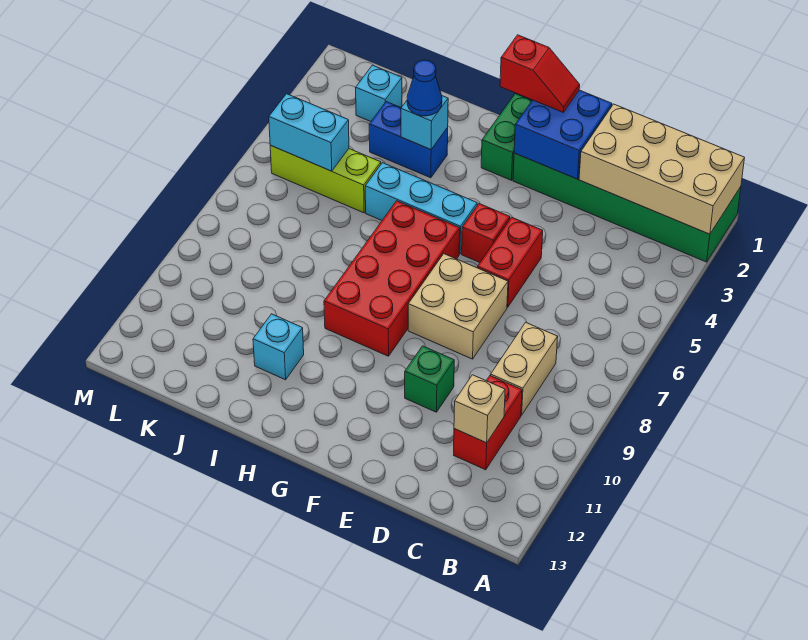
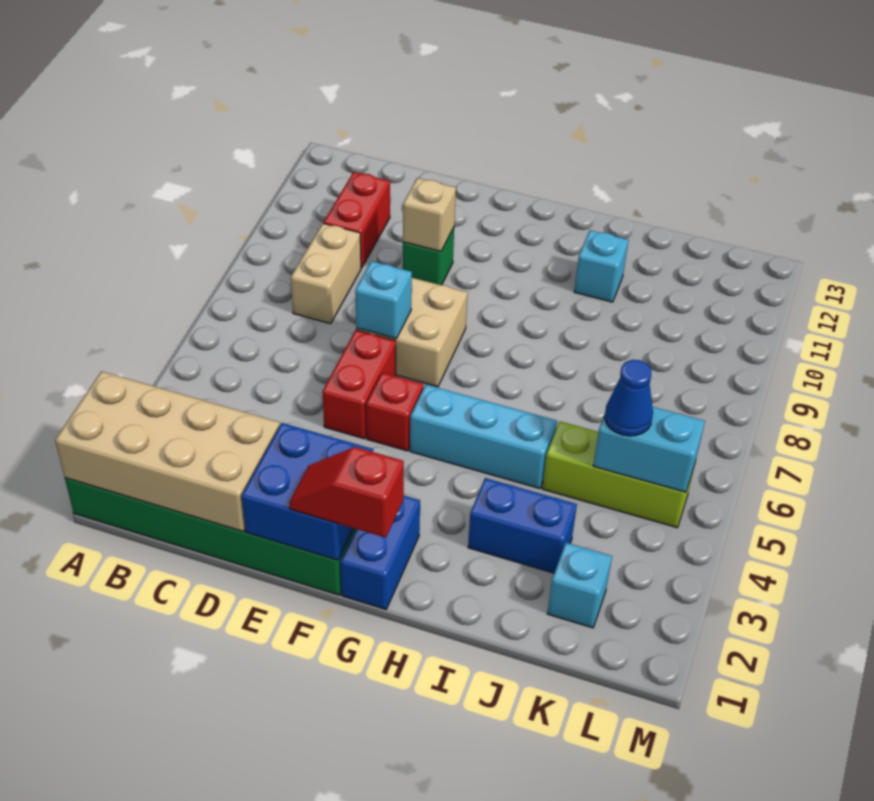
tan 1x1 brick [454,375,505,443] -> tan 1x1 brick moved to [403,178,456,252]
green 1x2 brick [481,94,532,180] -> blue 1x2 brick [340,495,420,609]
red 2x4 brick [324,201,460,356] -> none
cyan 1x1 brick [401,96,448,150] -> cyan 1x1 brick moved to [355,261,412,339]
blue 1x1 cone [407,60,442,116] -> blue 1x1 cone moved to [605,360,653,436]

